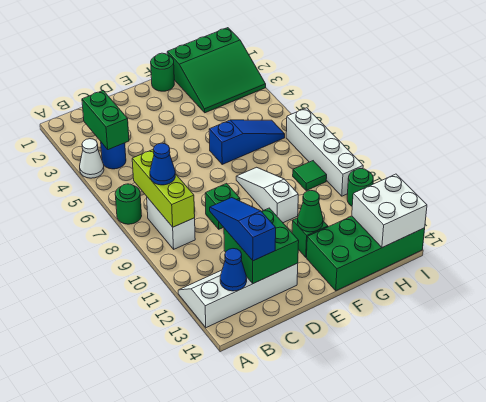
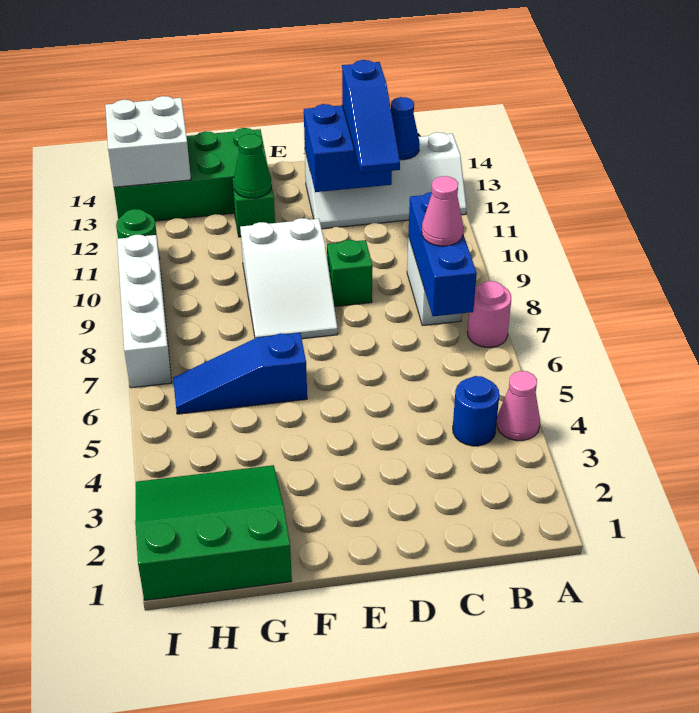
white 1x1 cone [80,139,104,178] -> pink 1x1 cone [497,371,540,441]
green 1x1 round brick [115,184,142,224] -> pink 1x1 round brick [468,281,511,347]
green 1x2 brick [82,91,129,150] -> none
lime 1x3 brick [132,150,195,227] -> blue 1x3 brick [408,192,477,316]
blue 1x1 cone [150,143,175,185] -> pink 1x1 cone [422,176,463,246]
green 2x2 brick [224,208,299,284] -> blue 2x2 brick [304,104,392,192]
green 1x1 round brick [151,53,174,91] -> none
white 1x3 slope [236,167,298,223] -> white 2x3 slope [240,218,338,339]
green 1x1 tile [293,161,327,191] -> none

